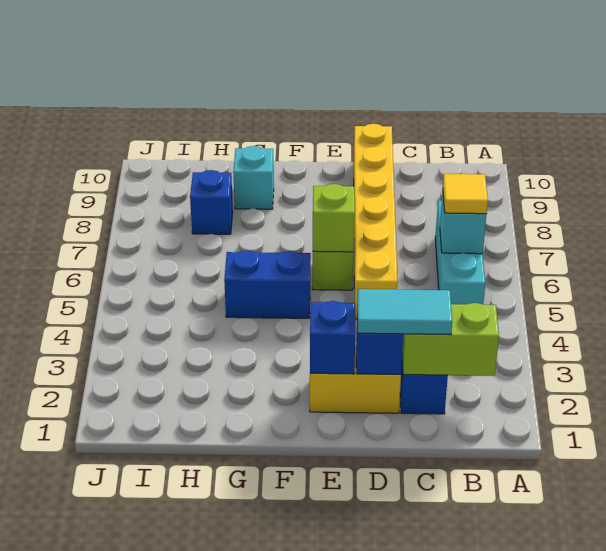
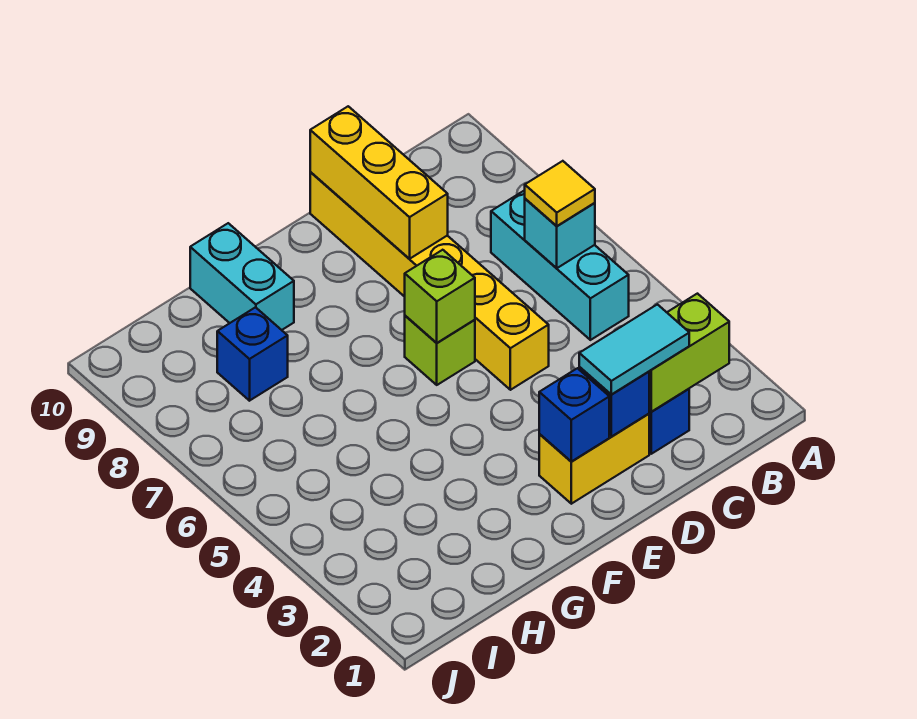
none -> yellow 1x3 brick [310,106,448,259]
blue 1x2 brick [224,250,311,318] -> none
cyan 1x1 brick [233,146,274,209] -> cyan 1x2 brick [190,223,294,330]

